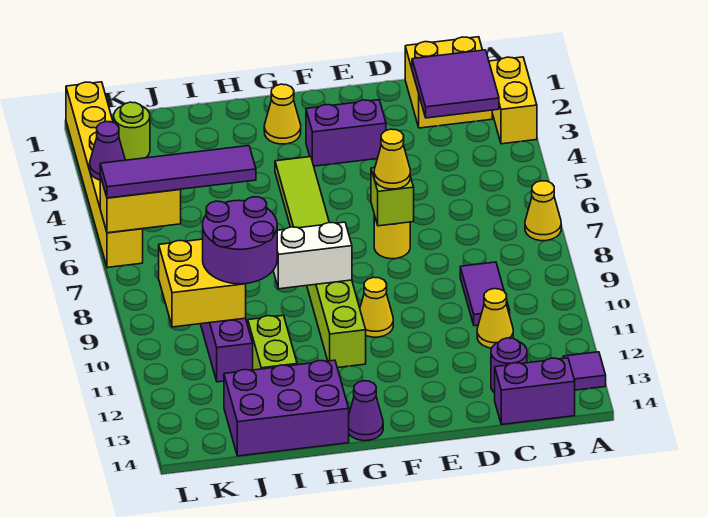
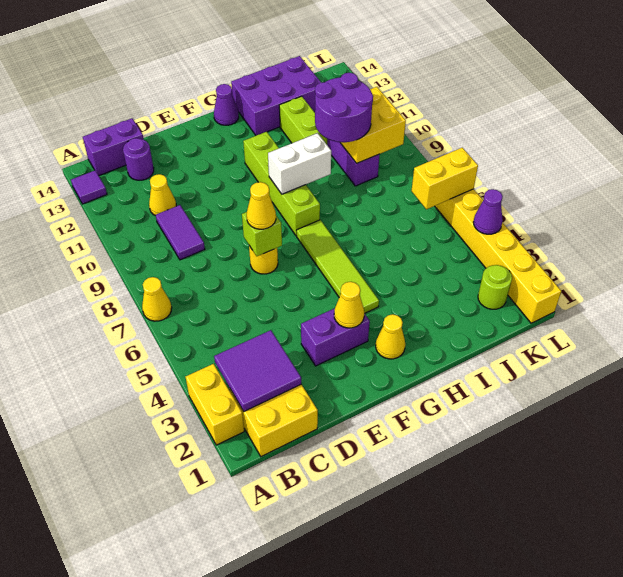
yellow 1x1 cone [360,277,393,337] -> yellow 1x1 cone moved to [334,282,364,328]
purple 1x4 tile [100,146,256,198] -> none

